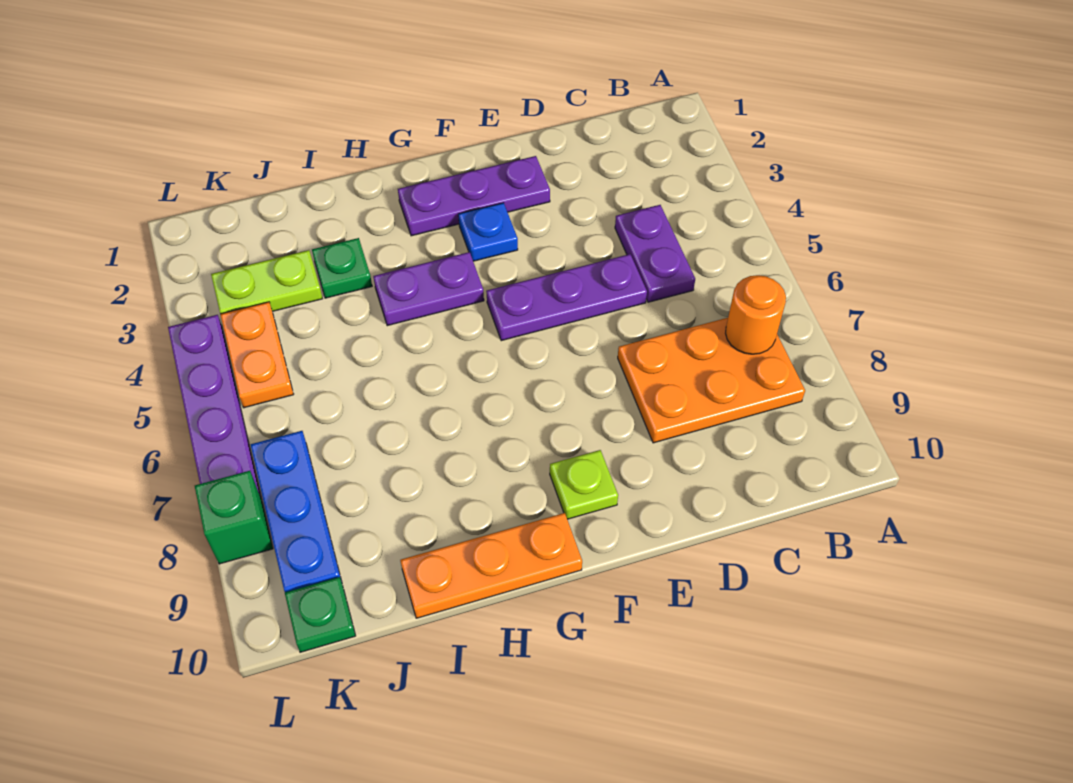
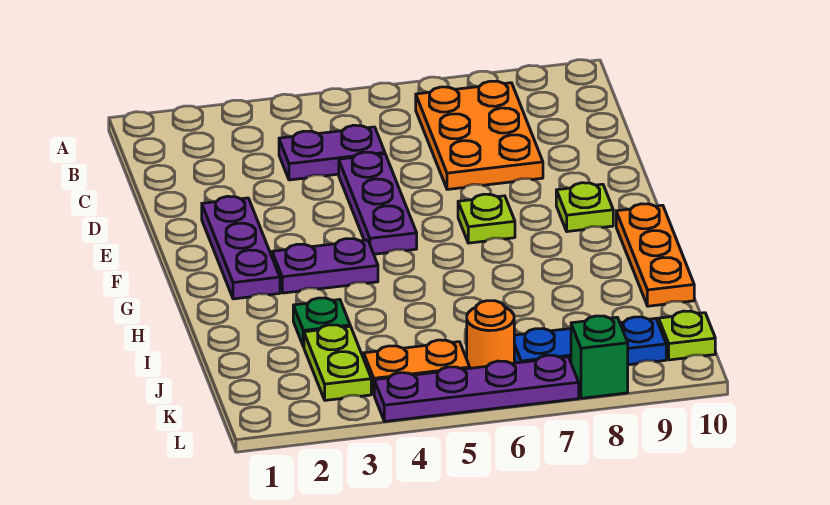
orange 1x1 round brick [726,275,786,354] -> orange 1x1 round brick moved to [467,301,514,368]
blue 1x1 plate [458,203,518,261] -> none
none -> lime 1x1 plate [458,194,515,243]
purple 1x2 plate [373,252,484,326] -> purple 1x2 plate turned to [272,239,378,293]
green 1x1 plate [285,577,356,652] -> lime 1x1 plate [659,311,715,360]

